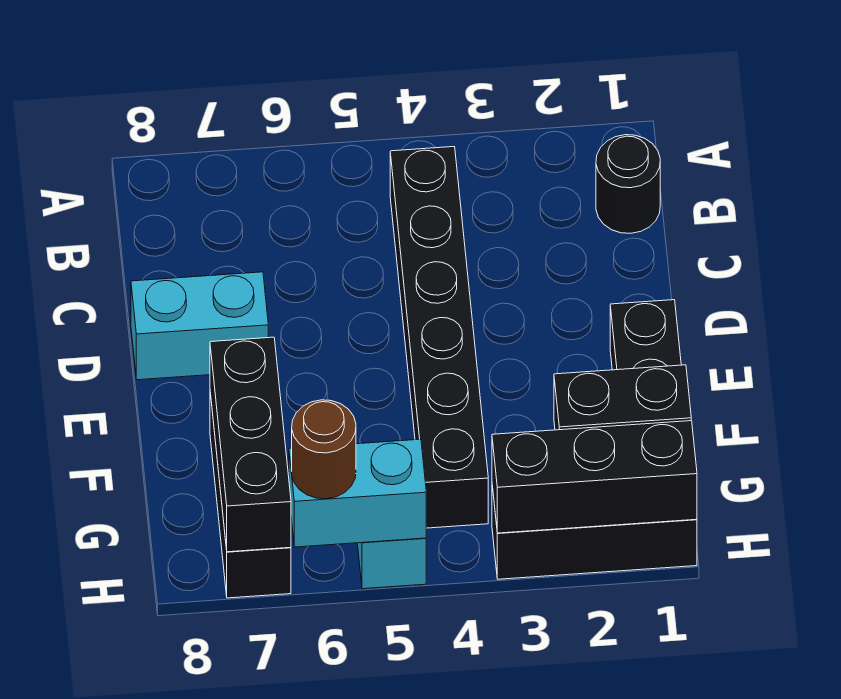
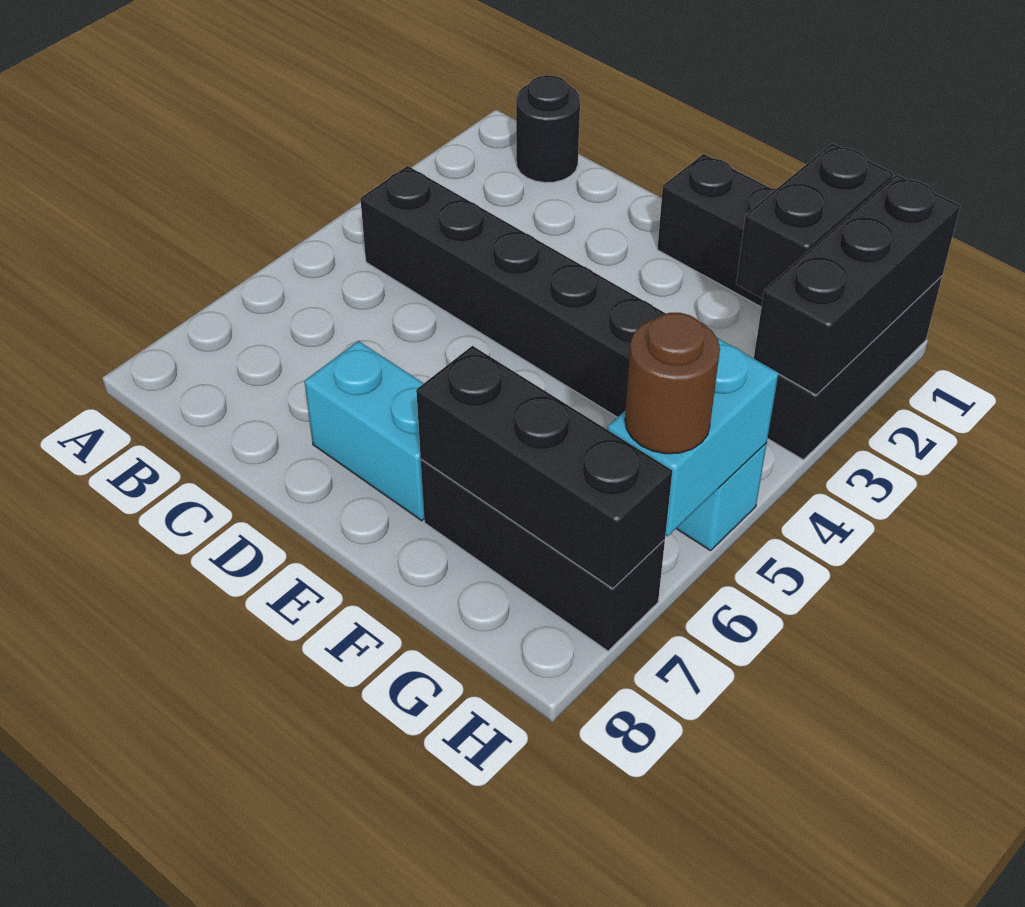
cyan 1x2 brick [131,272,268,380] -> cyan 1x2 brick turned to [304,341,424,521]

